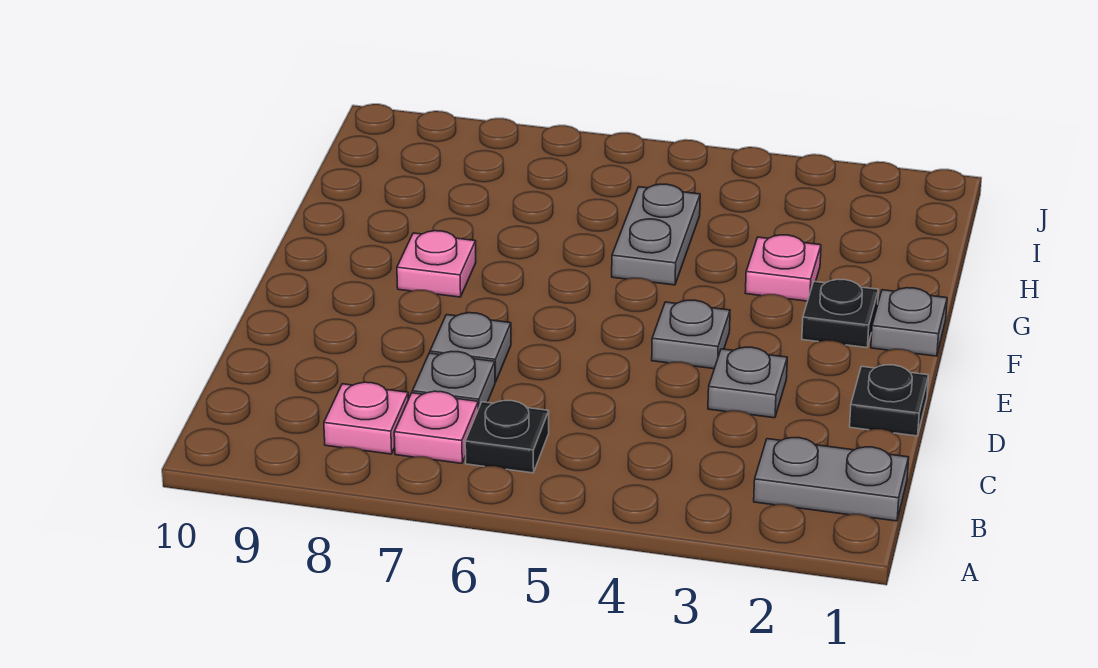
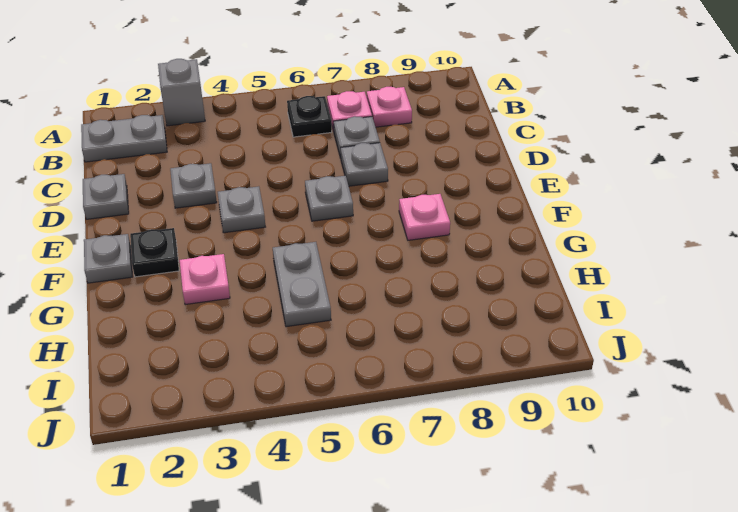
none -> grey 1x1 brick [158,59,205,126]
black 1x1 plate [850,365,929,436] -> grey 1x1 plate [83,174,129,219]
none -> grey 1x1 plate [305,176,353,221]

